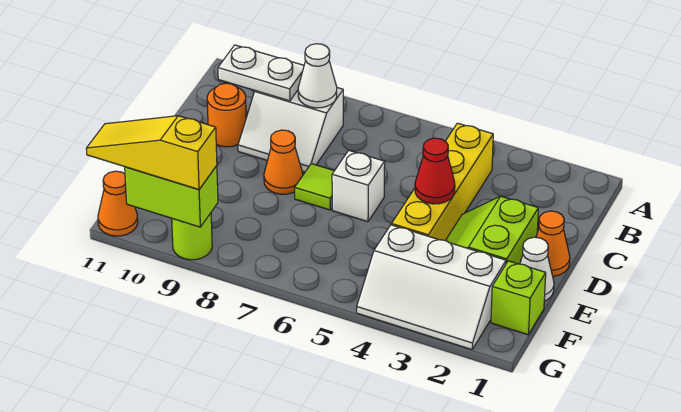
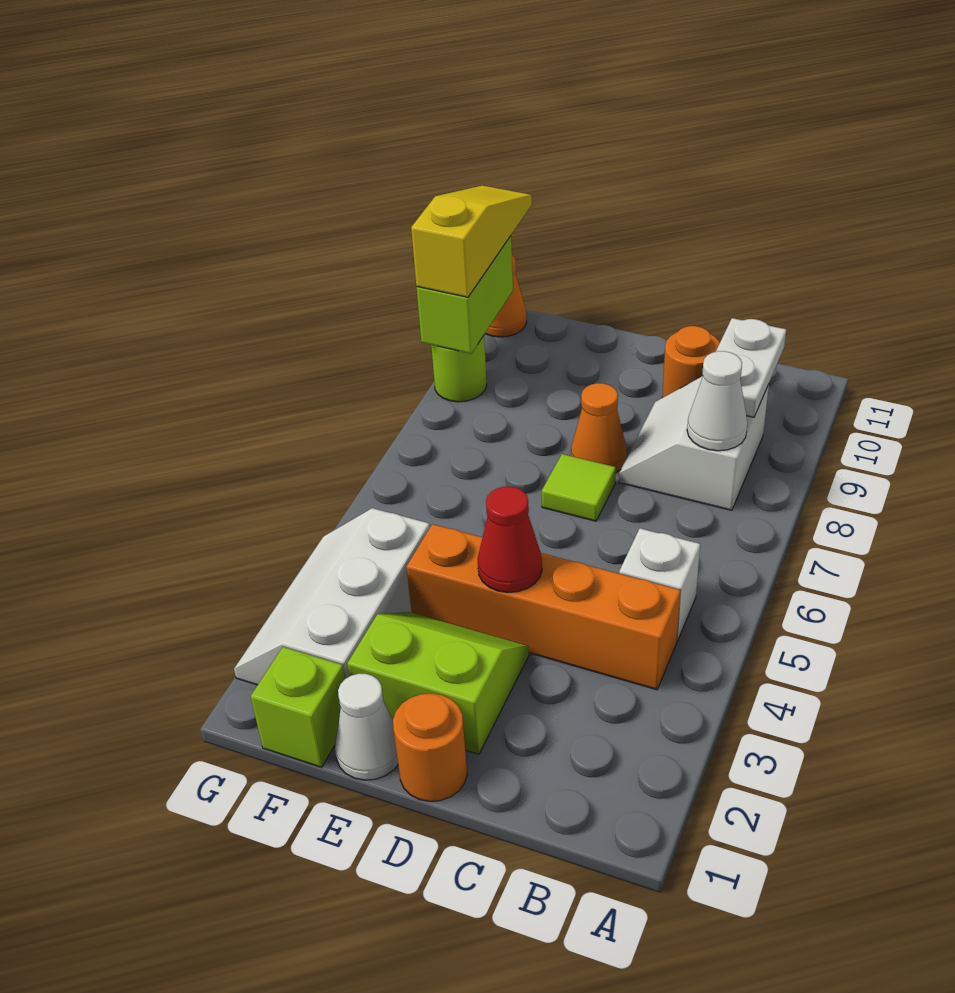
yellow 1x4 brick [392,123,493,240] -> orange 1x4 brick [406,524,680,690]
orange 1x1 cone [536,211,570,276] -> orange 1x1 round brick [393,693,467,801]
white 1x1 brick [332,150,385,222] -> white 1x1 brick moved to [619,528,700,641]

